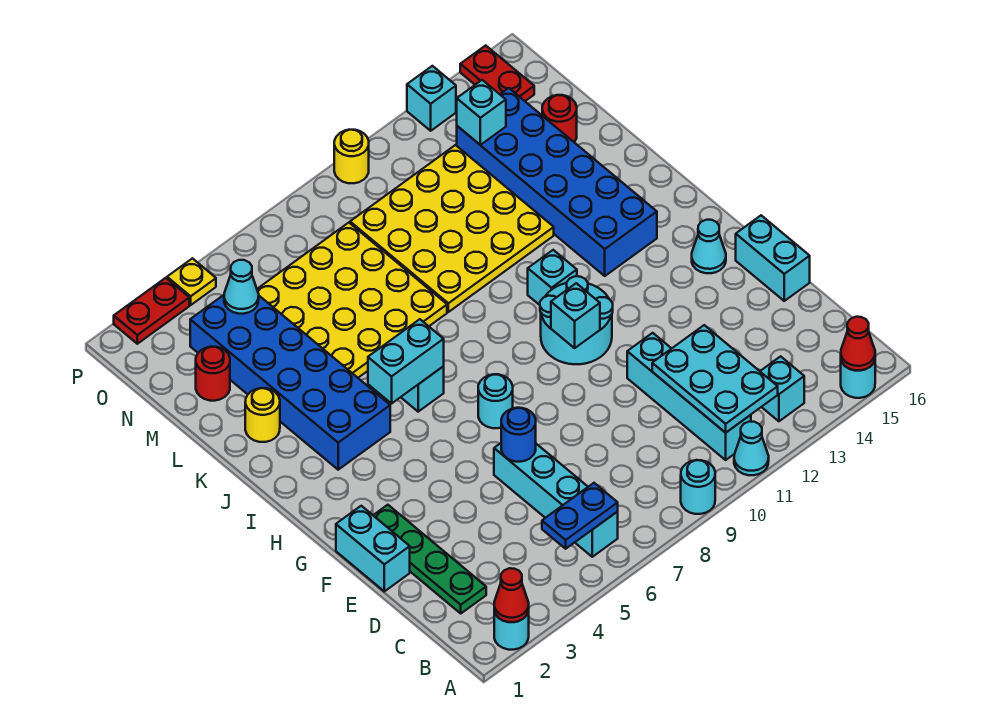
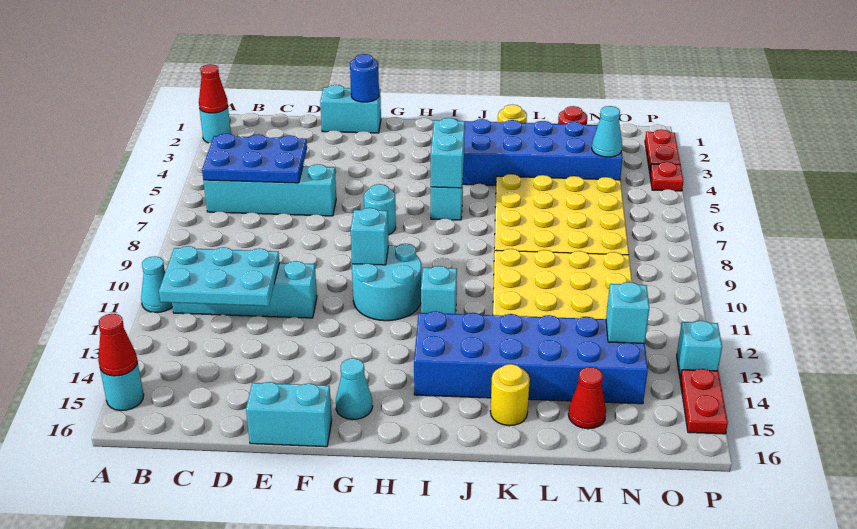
cyan 1x1 round brick [681,460,715,514] -> none
blue 1x2 plate [542,483,618,549] -> blue 2x3 plate [202,134,307,183]
cyan 1x1 brick [760,356,804,421] -> none
green 1x4 plate [373,505,486,613] -> none
blue 1x1 round brick [501,408,536,462] -> blue 1x1 round brick moved to [350,54,379,102]
red 1x1 round brick [542,95,577,142] -> red 1x1 cone [568,367,606,429]
red 1x2 plate [460,45,534,101] -> red 1x2 plate turned to [680,369,728,434]
yellow 1x1 plate [167,258,216,305] -> red 1x1 plate [650,162,683,191]
yellow 1x1 round brick [334,130,369,183] -> yellow 1x1 round brick moved to [490,364,530,426]

